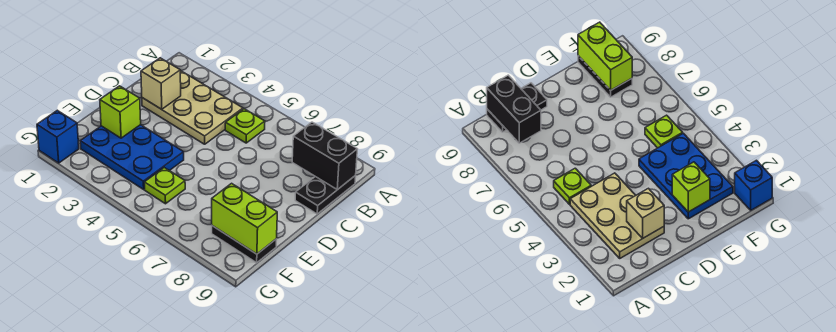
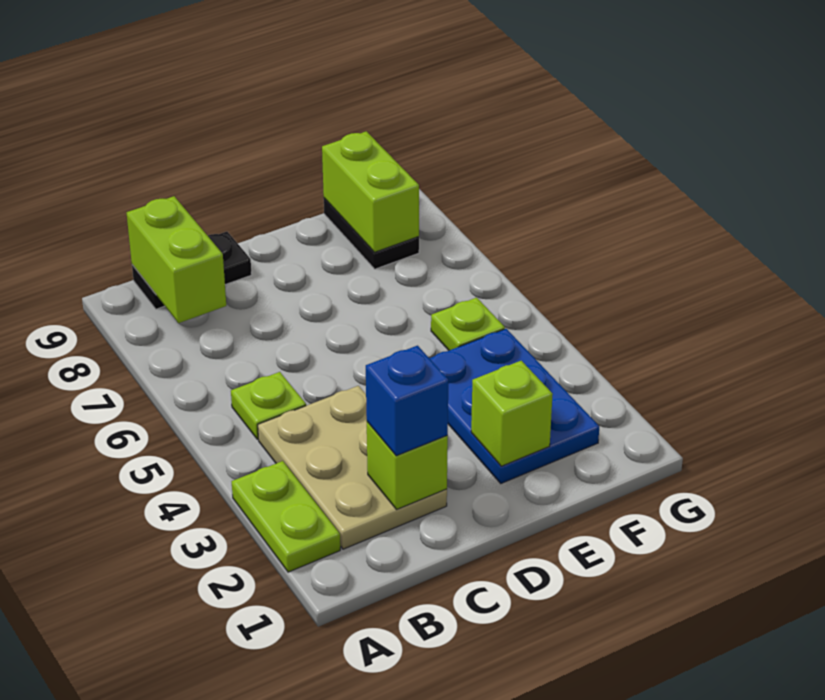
none -> lime 1x2 plate [232,461,340,572]
black 1x2 brick [292,122,357,190] -> lime 1x2 brick [127,196,226,323]
tan 1x1 brick [141,58,181,109] -> lime 1x1 brick [367,422,448,509]
blue 1x1 brick [37,110,79,163] -> blue 1x1 brick moved to [366,346,448,456]

